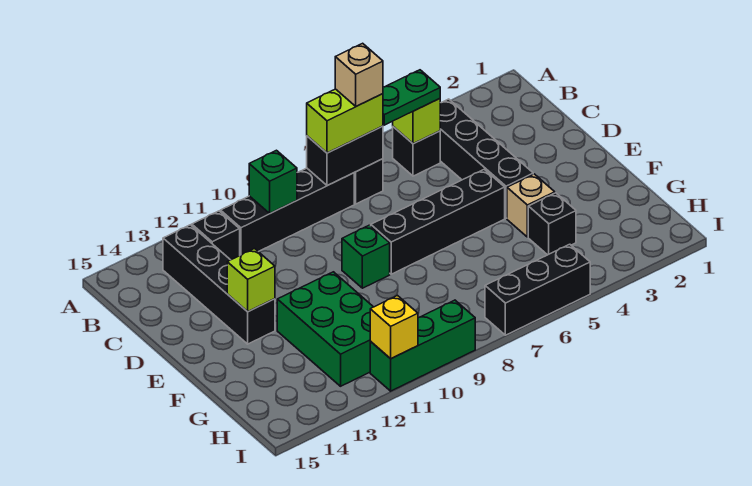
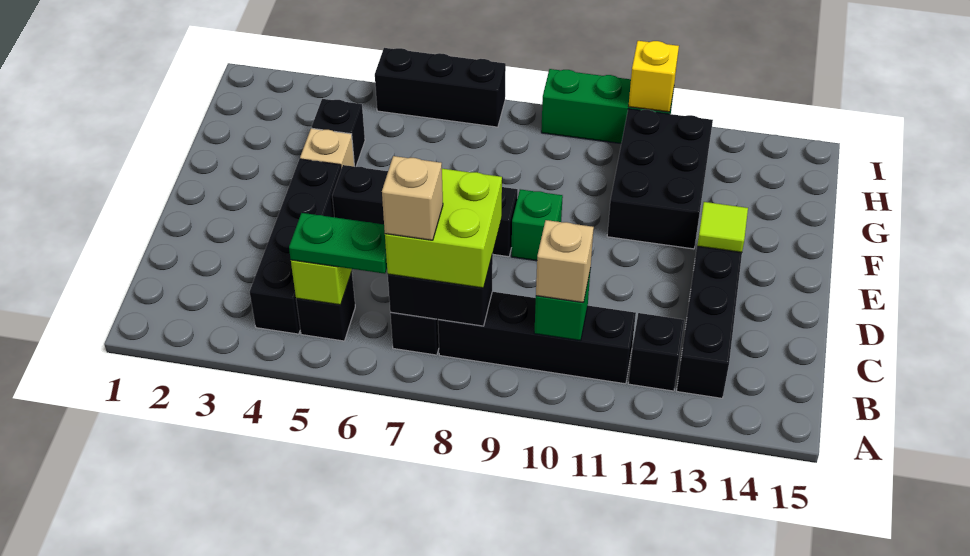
lime 1x2 brick [307,89,383,153] -> lime 2x2 brick [385,169,502,288]
none -> tan 1x1 brick [536,220,594,303]
lime 1x1 brick [227,249,275,312] -> lime 1x1 tile [697,202,748,252]
green 2x3 brick [277,272,373,386] -> black 2x3 brick [607,109,713,249]

